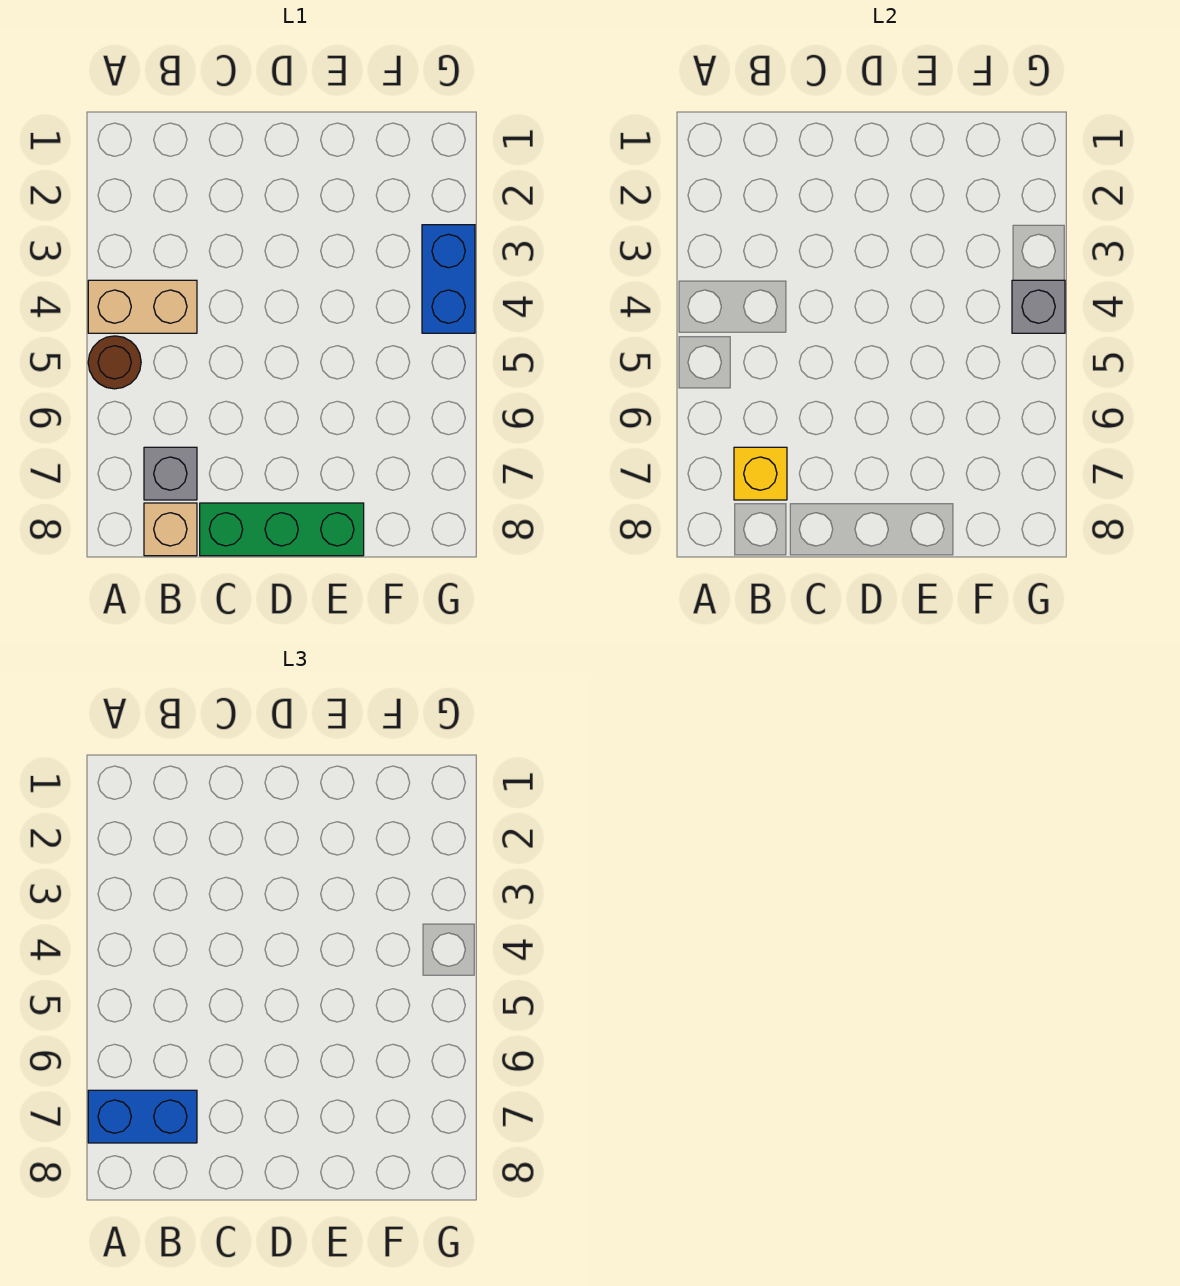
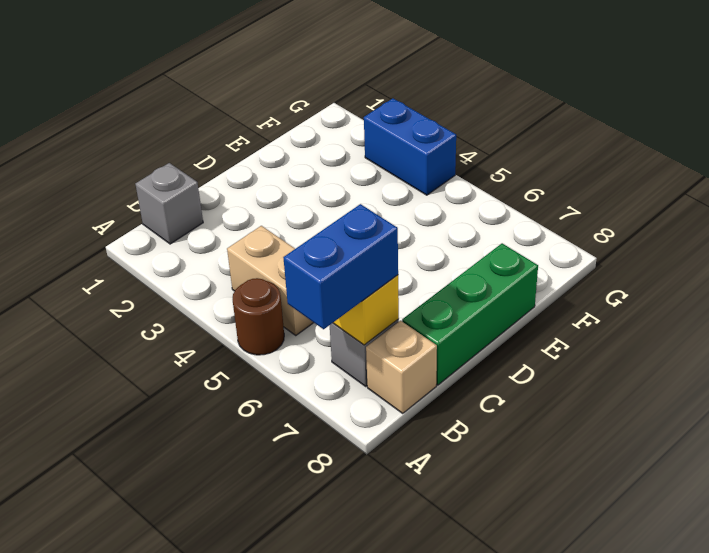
tan 1x2 brick [88,280,197,333] -> tan 1x2 brick turned to [227,226,314,335]
grey 1x1 brick [1012,280,1065,333] -> grey 1x1 brick moved to [135,163,203,244]

